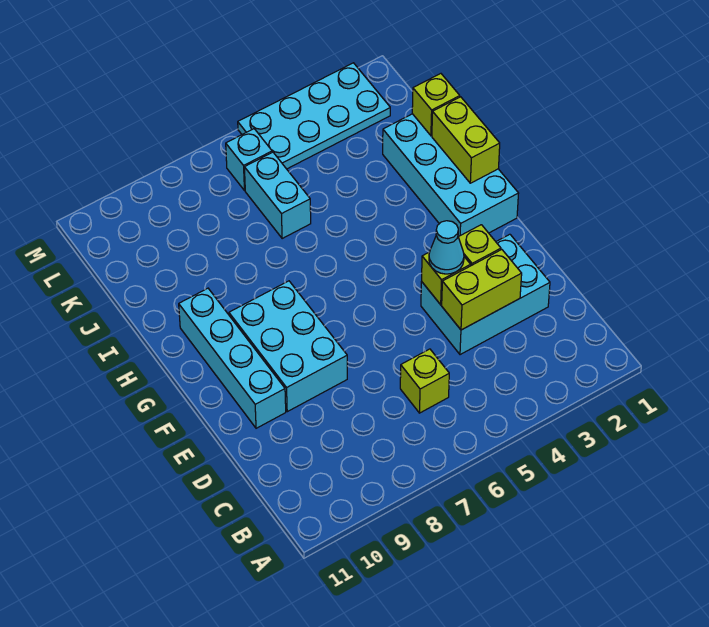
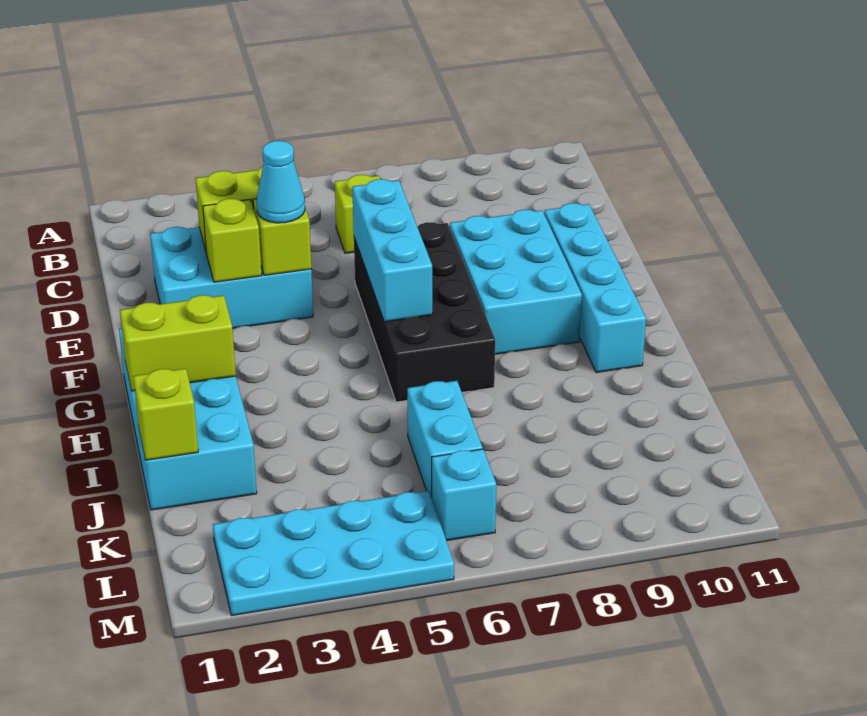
none -> black 2x4 brick [354,222,495,402]
none -> cyan 1x3 brick [352,179,432,322]
lime 1x2 brick [432,97,500,183] -> lime 1x2 brick turned to [120,295,236,391]

